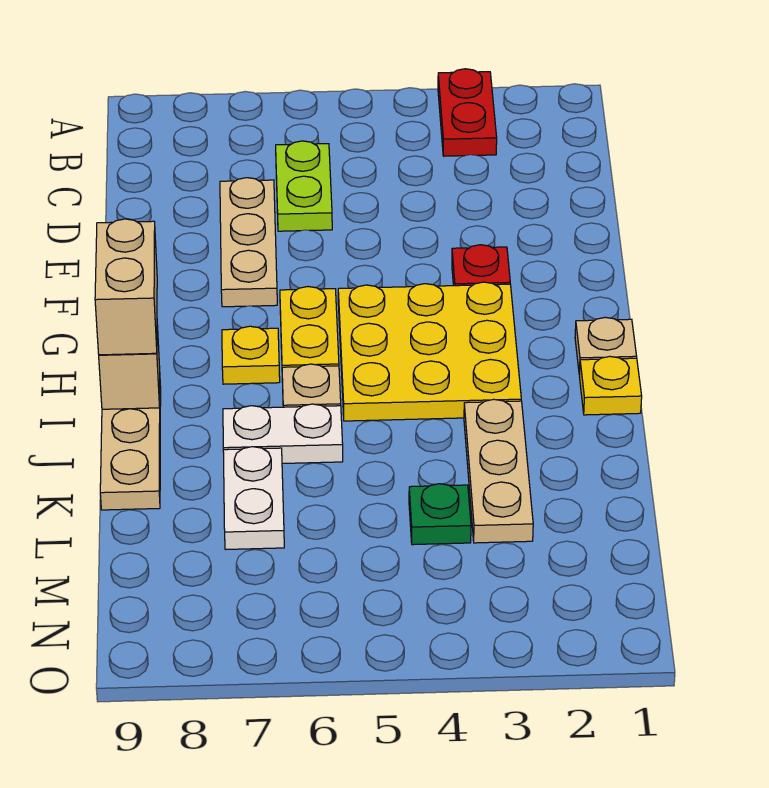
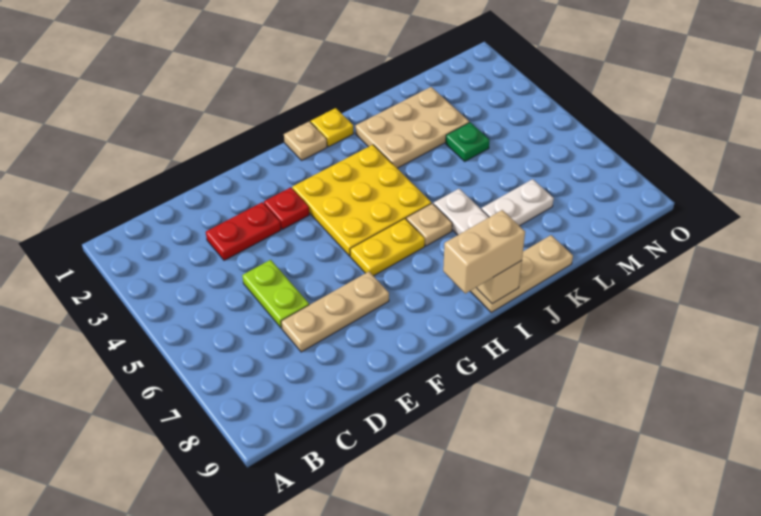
red 1x2 plate [438,69,497,156] -> red 1x2 plate moved to [206,202,281,260]
lime 1x2 plate [276,141,332,231] -> lime 1x2 plate turned to [242,260,309,328]
yellow 1x1 plate [222,326,280,384] -> none
tan 1x3 plate [464,399,533,543] -> tan 2x3 plate [355,87,469,168]

